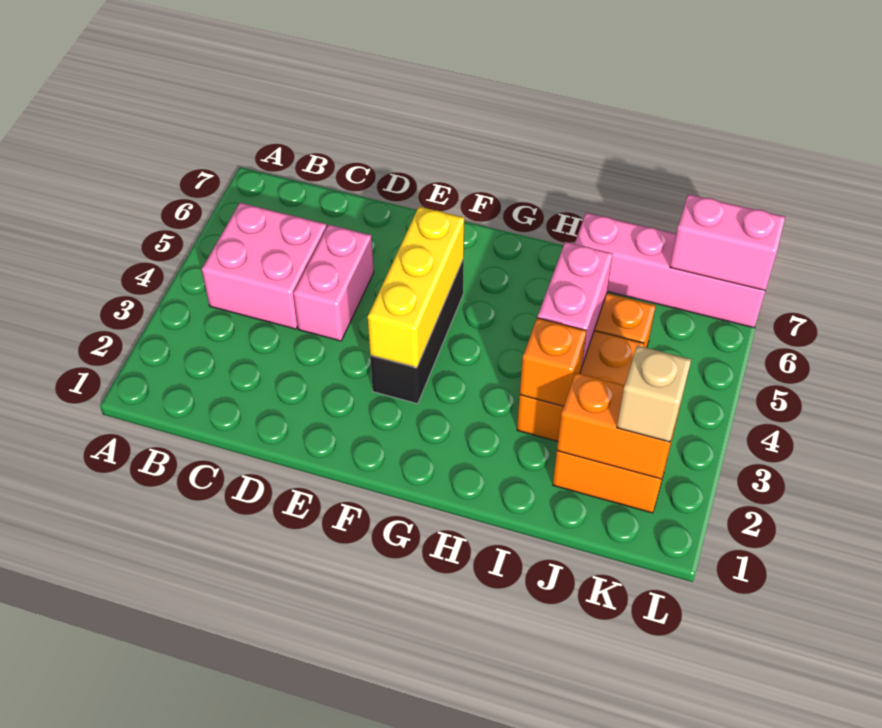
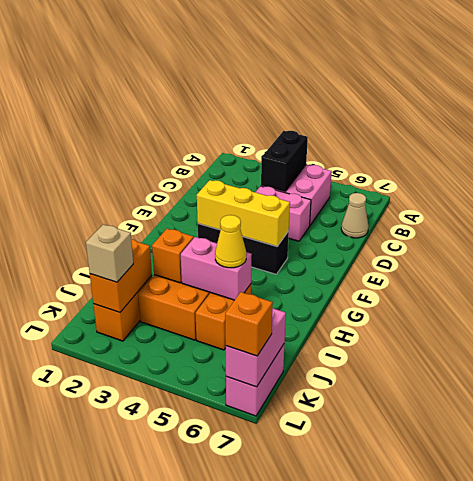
none -> black 1x2 brick [261,131,308,191]
none -> tan 1x1 cone [341,193,369,238]
none -> yellow 1x1 cone [215,215,246,268]
pink 1x4 brick [575,213,765,328] -> pink 1x2 brick [226,343,285,416]
none -> orange 1x1 brick [225,292,273,356]

